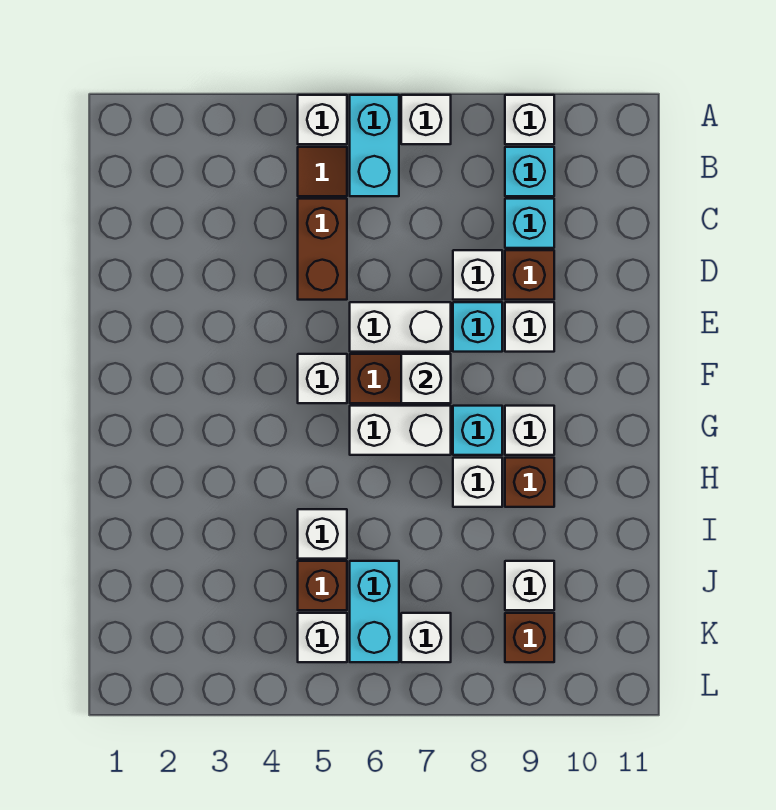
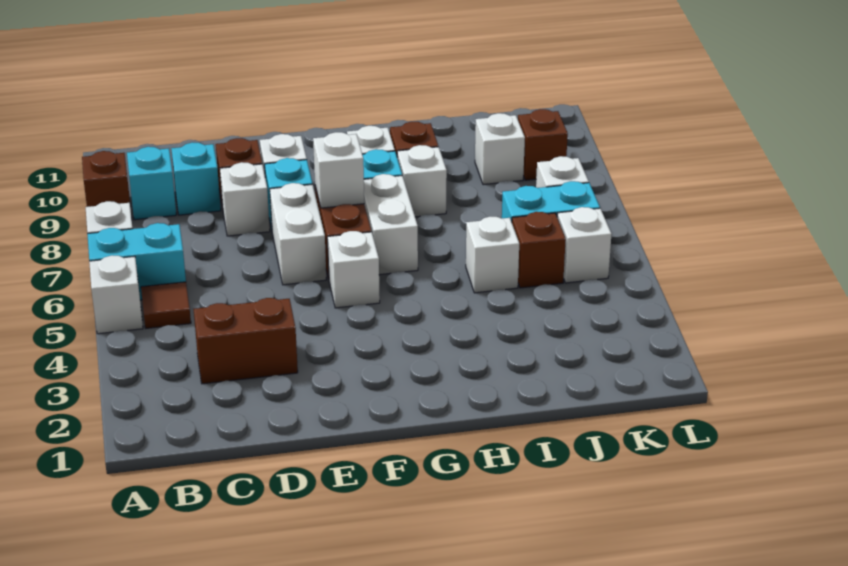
white 1x1 brick [505,95,554,144] -> brown 1x1 brick [82,151,132,218]
brown 1x2 brick [298,199,347,300] -> brown 1x2 brick moved to [194,298,298,384]

